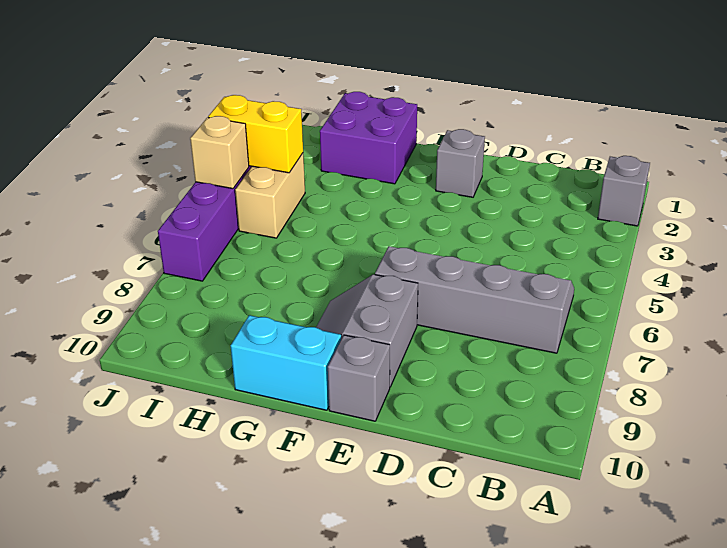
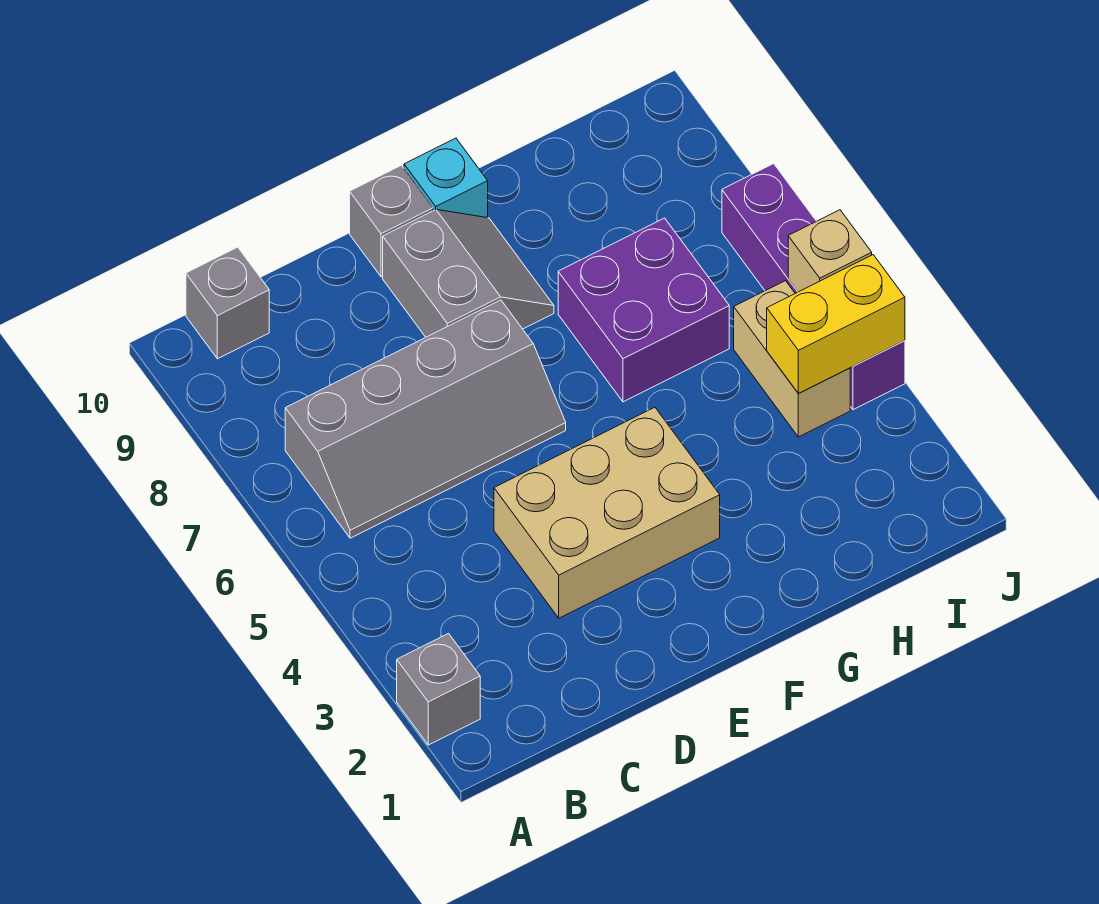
none -> tan 2x3 brick [494,407,720,618]
grey 1x1 brick [436,129,485,197] -> grey 1x1 brick moved to [186,247,269,359]
cyan 1x2 brick [230,315,341,410] -> cyan 1x1 brick [404,138,488,218]
purple 2x2 brick [320,92,417,184] -> purple 2x2 brick moved to [558,218,729,402]

